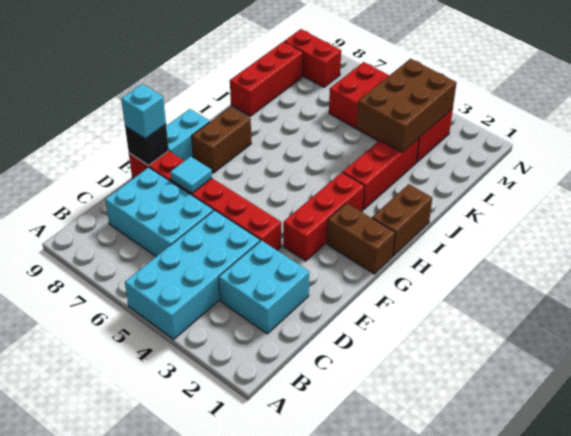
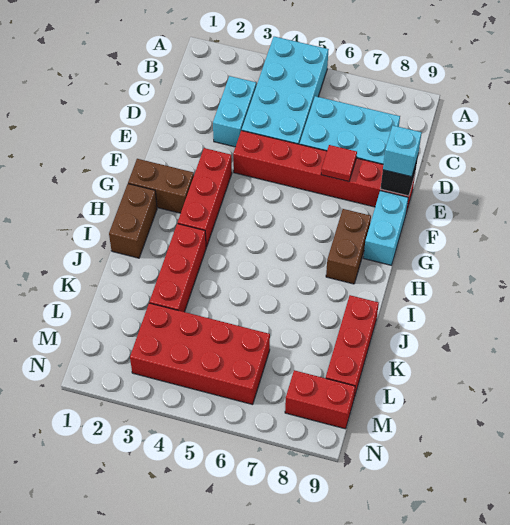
cyan 2x2 brick [219,240,309,334] -> cyan 1x2 brick [213,76,256,147]
cyan 1x1 tile [170,156,212,193] -> red 1x1 tile [321,145,357,182]
brown 2x3 brick [357,59,457,152] -> none

